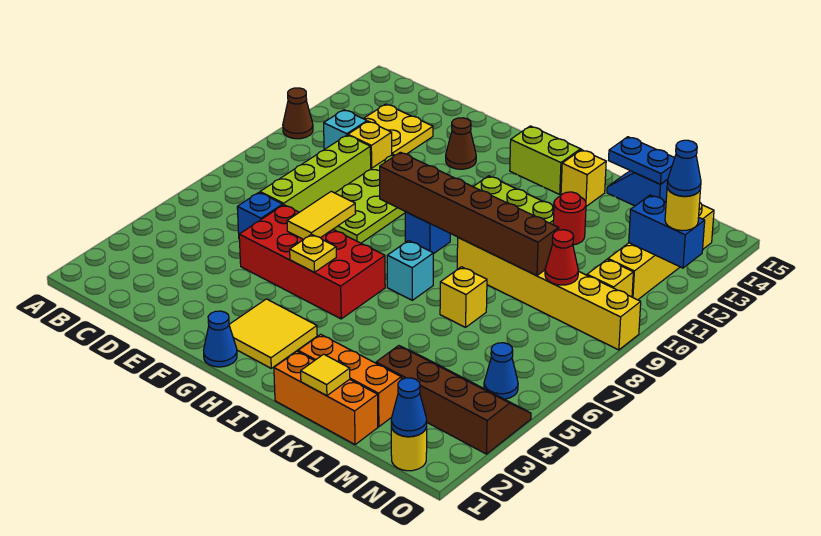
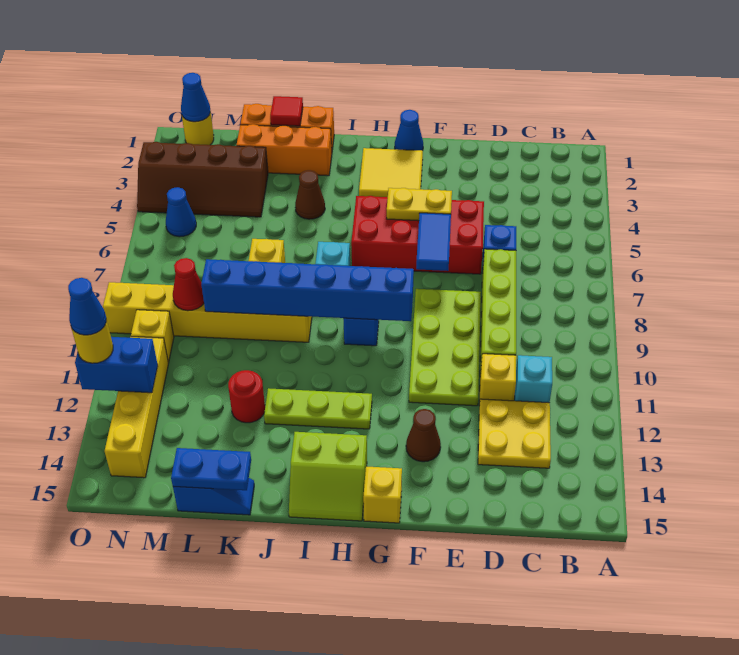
brown 1x1 cone [283,88,313,139] -> brown 1x1 cone moved to [295,170,325,219]
yellow 1x2 tile [287,191,356,240] -> blue 1x2 tile [416,213,451,271]
yellow 1x1 plate [290,234,336,272] -> yellow 1x2 plate [387,188,452,221]
brown 1x6 brick [380,152,559,276] -> blue 1x6 brick [201,259,414,321]
yellow 1x1 brick [561,150,606,206] -> yellow 1x1 brick moved to [363,466,402,523]
yellow 1x1 tile [301,354,350,396] -> red 1x1 tile [270,96,303,126]

